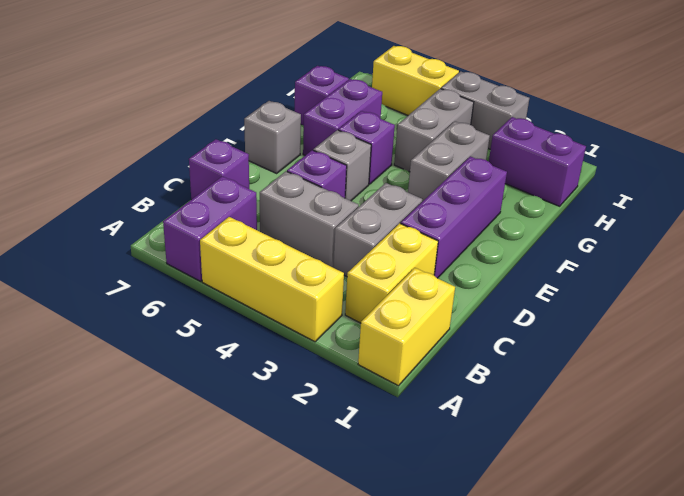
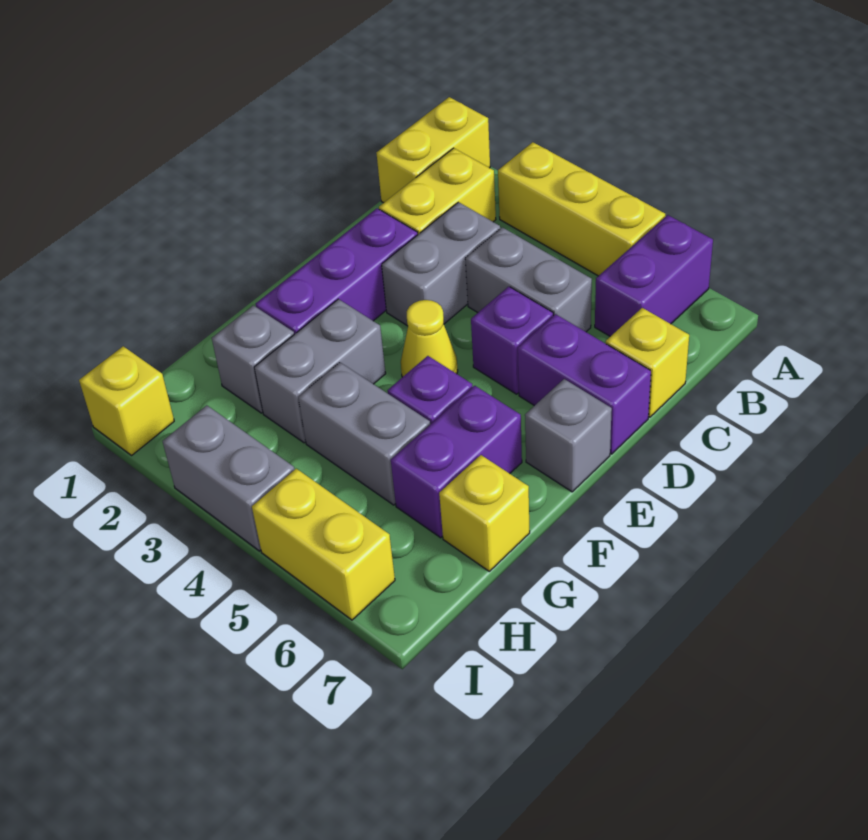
purple 1x1 brick [189,139,249,200] -> yellow 1x1 brick [606,308,689,417]
none -> yellow 1x1 cone [401,300,458,377]
grey 1x1 brick [313,130,371,201] -> grey 1x1 brick moved to [212,305,294,413]
grey 1x2 brick [394,89,474,172] -> grey 1x2 brick turned to [298,362,430,505]
purple 1x1 brick [295,66,349,126] -> yellow 1x1 brick [439,455,530,571]
purple 1x2 brick [489,117,586,206] -> purple 1x2 brick moved to [518,314,651,454]
none -> yellow 1x1 brick [79,346,174,455]

